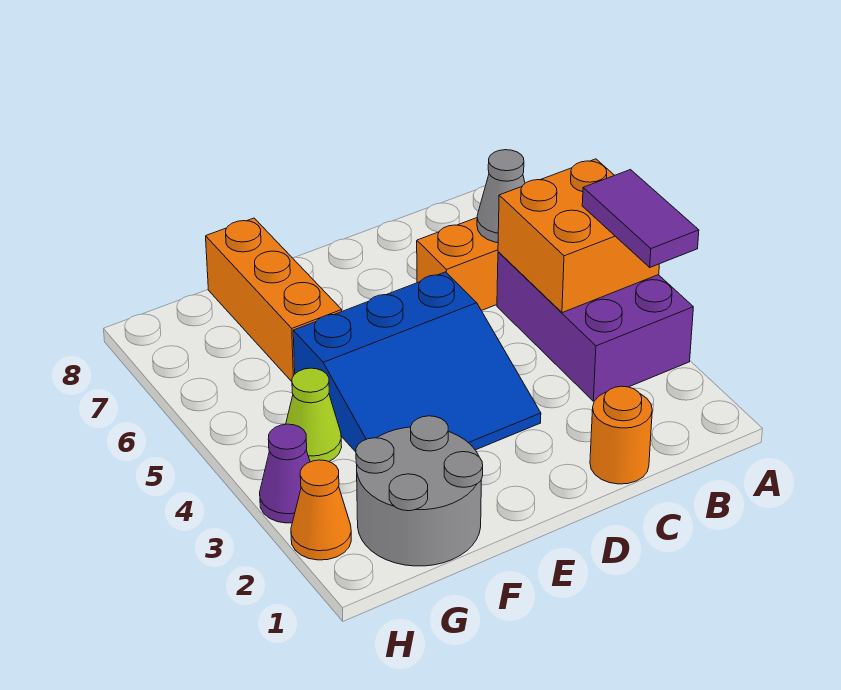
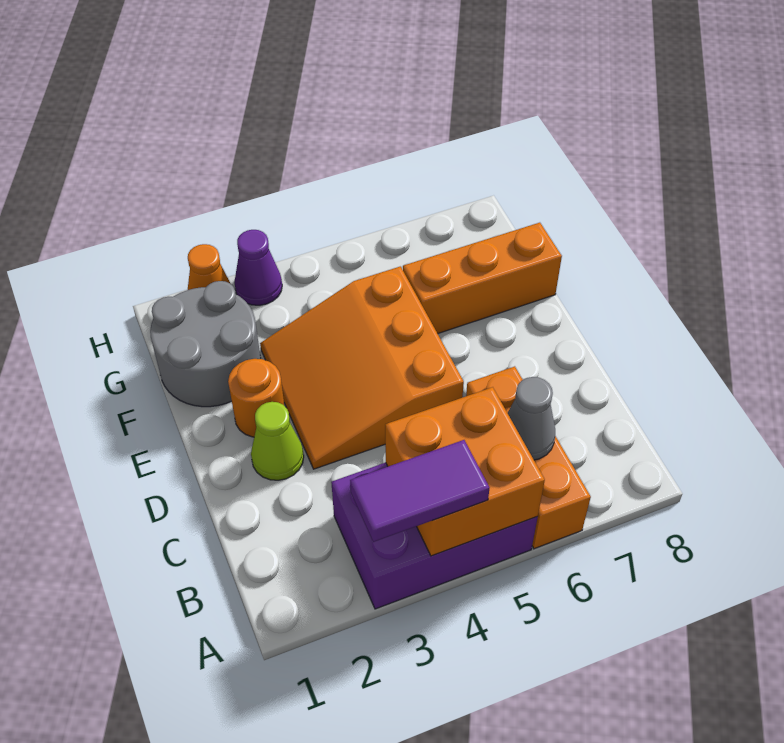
orange 1x1 round brick [590,386,652,484] -> orange 1x1 round brick moved to [228,359,284,437]
blue 3x3 slope [293,272,541,452] -> orange 3x3 slope [260,266,464,469]
lime 1x1 cone [286,368,342,462] -> lime 1x1 cone moved to [251,402,304,480]

